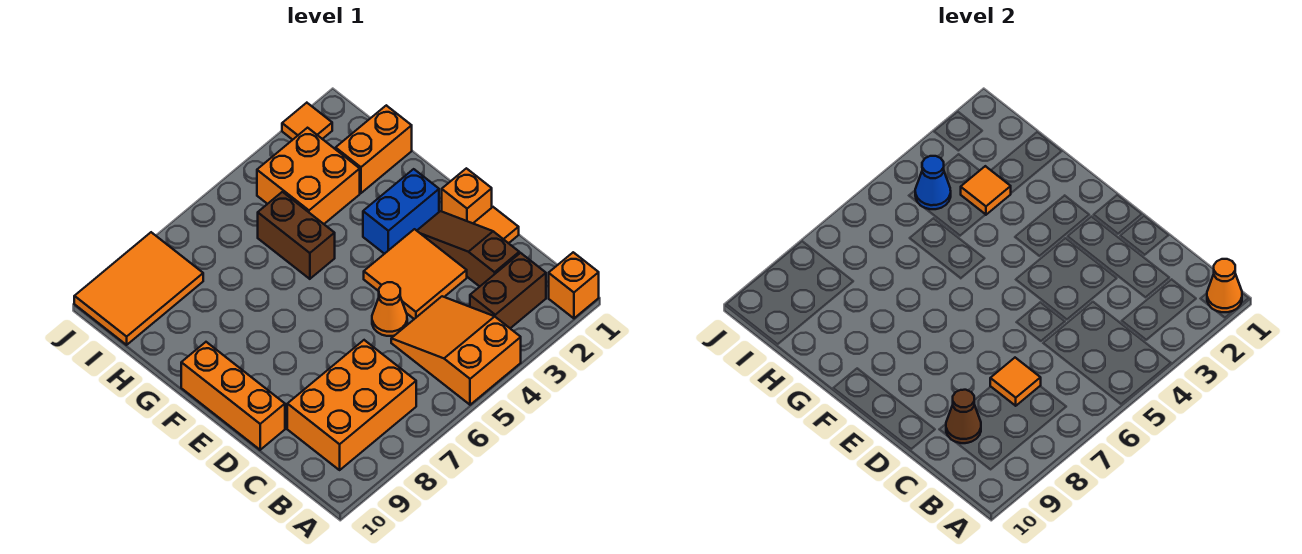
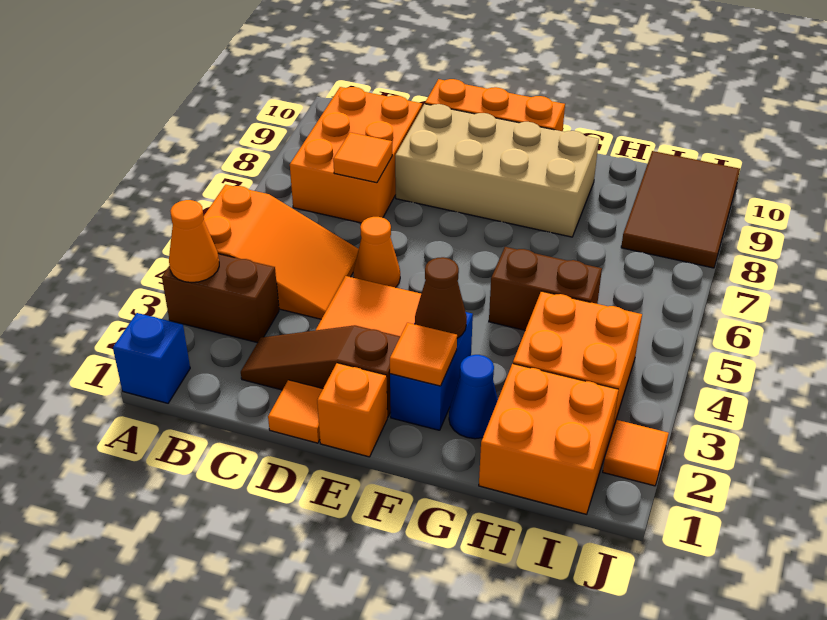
orange 1x1 brick [549,252,599,318] -> blue 1x1 brick [113,313,190,403]
orange 1x1 cone [1207,259,1242,312] -> orange 1x1 cone moved to [169,200,219,283]
brown 1x2 brick [470,253,546,328] -> brown 1x2 brick turned to [162,254,279,343]
brown 1x3 slope [417,211,519,287] -> brown 1x3 slope turned to [241,325,400,417]
brown 1x1 cone [946,390,981,443] -> brown 1x1 cone moved to [415,257,467,338]
none -> tan 2x4 brick [395,104,599,237]
orange 1x2 brick [336,105,412,193] -> orange 2x2 brick [479,364,619,514]
orange 1x1 tile [961,166,1011,215] -> orange 1x1 tile moved to [390,323,457,386]
blue 1x1 cone [915,156,951,209] -> blue 1x1 cone moved to [449,355,498,439]
orange 2x3 tile [74,232,203,345] -> brown 2x3 tile [621,151,740,268]

